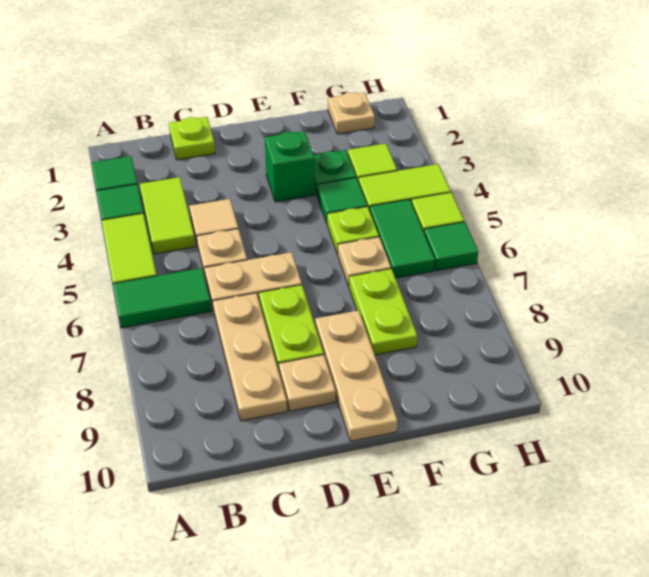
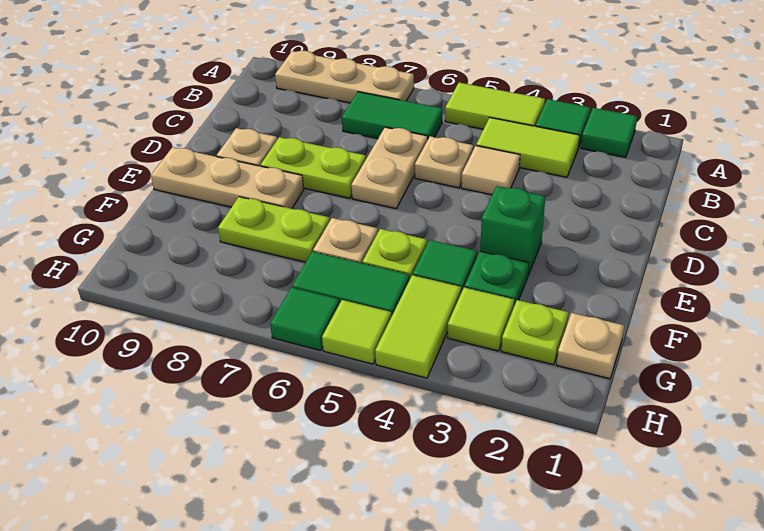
green 1x2 tile [113,268,211,328] -> green 1x2 tile turned to [342,92,442,139]
lime 1x1 plate [169,117,215,160] -> lime 1x1 plate moved to [501,300,569,365]
tan 1x3 plate [213,293,287,421] -> tan 1x3 plate moved to [275,51,414,103]

